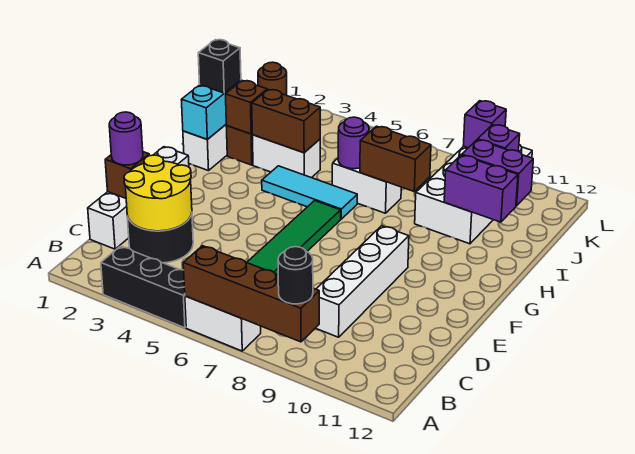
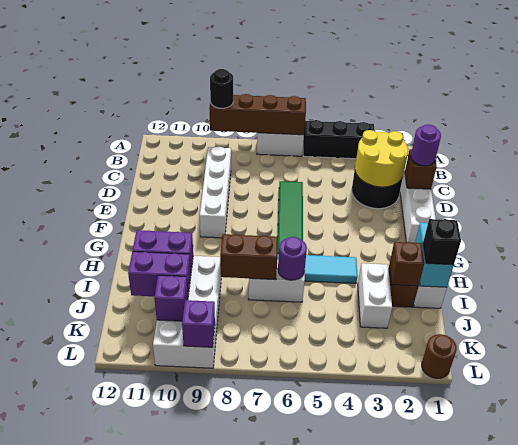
white 1x2 brick [252,135,320,178] -> white 1x2 brick turned to [358,263,392,328]
brown 1x2 brick [252,89,320,153] -> none

